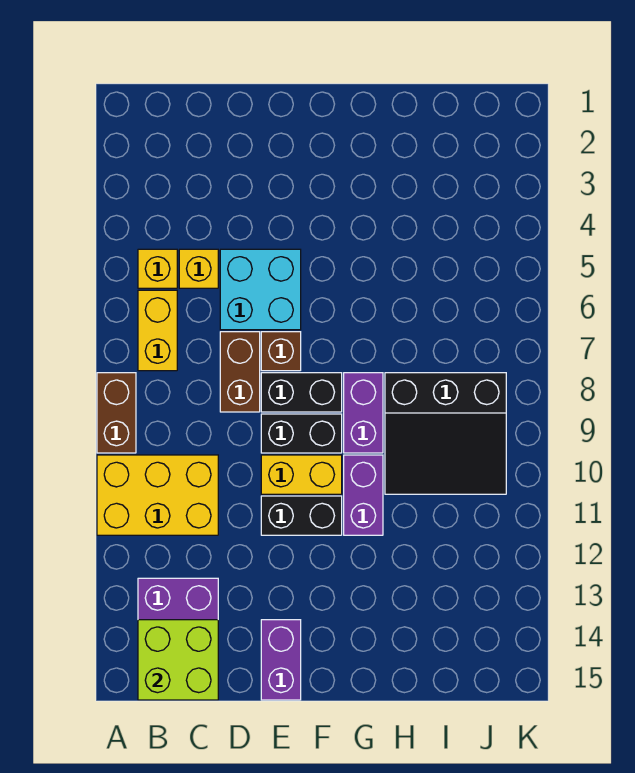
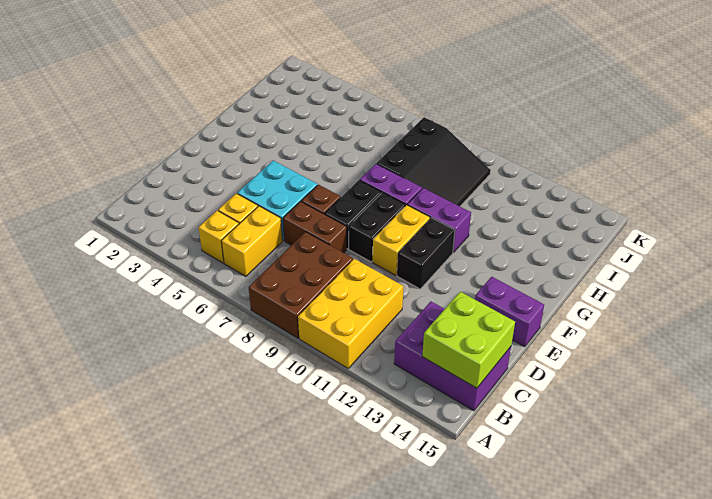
brown 1x2 brick [97,373,136,453] -> brown 2x3 brick [249,232,353,338]
yellow 1x2 brick [138,290,177,371] -> yellow 1x2 brick turned to [221,206,283,276]

